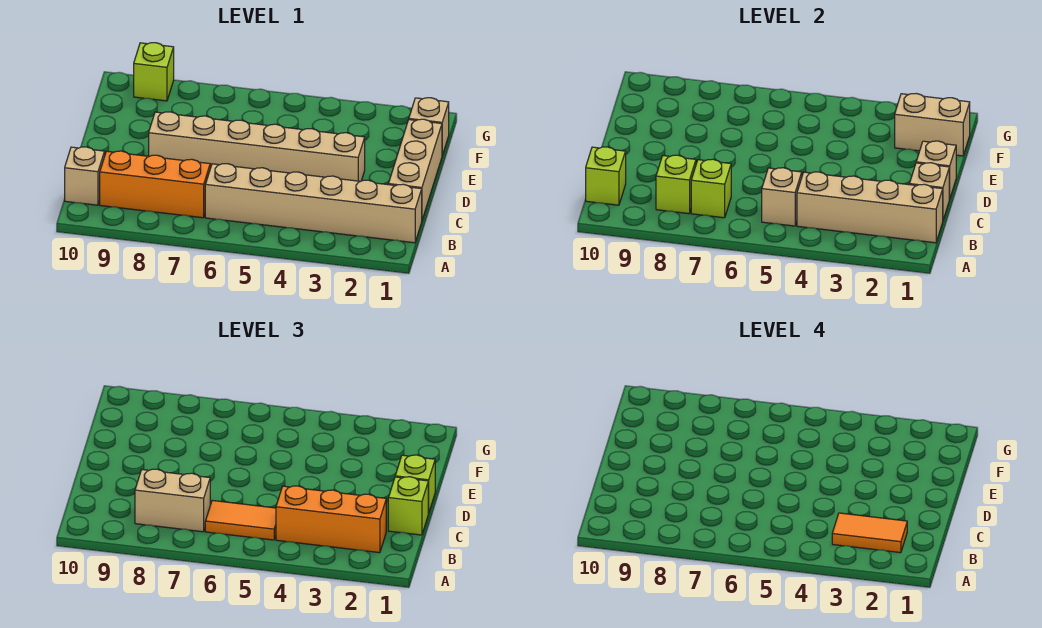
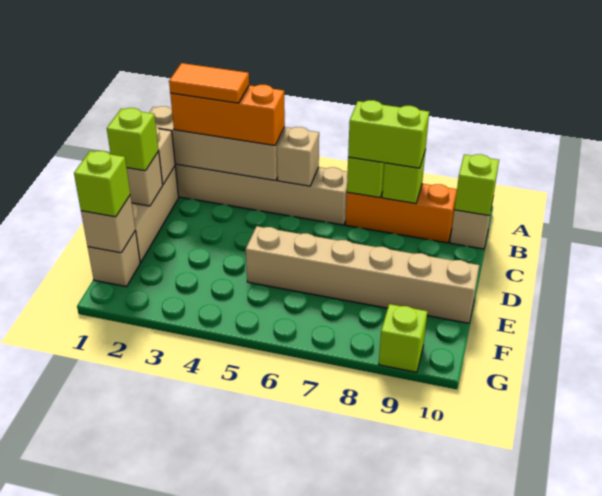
orange 1x2 tile [205,500,276,540] -> none
tan 1x2 brick [135,469,210,532] -> lime 1x2 brick [348,100,429,168]
lime 1x1 brick [388,477,428,535] -> lime 1x1 brick moved to [74,151,130,217]
tan 1x6 brick [149,112,365,181] -> tan 1x6 brick moved to [246,226,479,323]
tan 1x2 brick [895,93,970,156] -> tan 1x1 brick [81,195,135,253]

